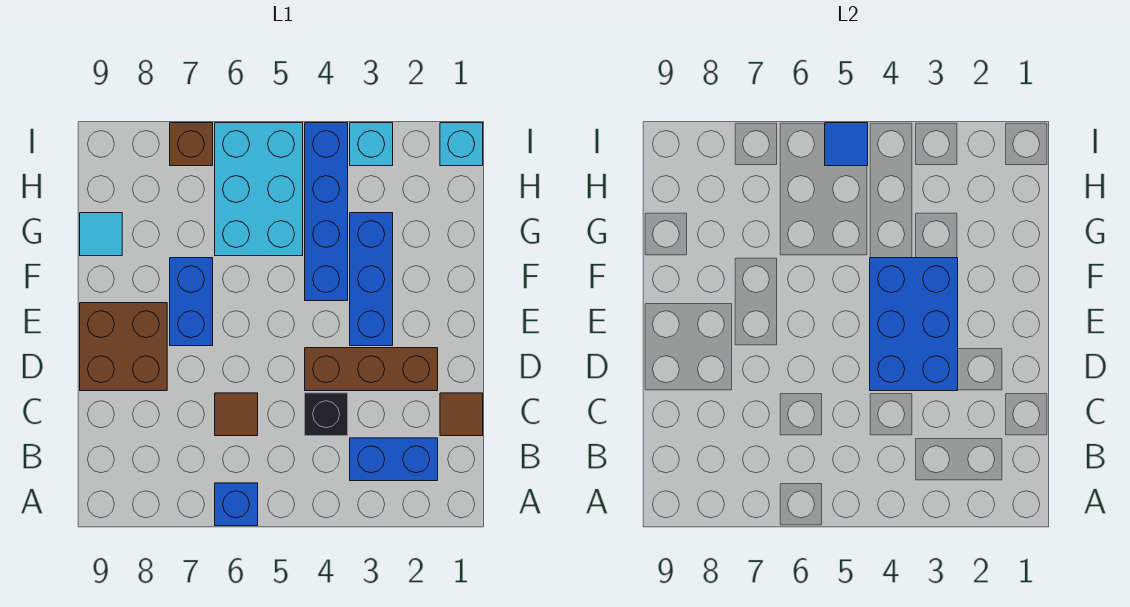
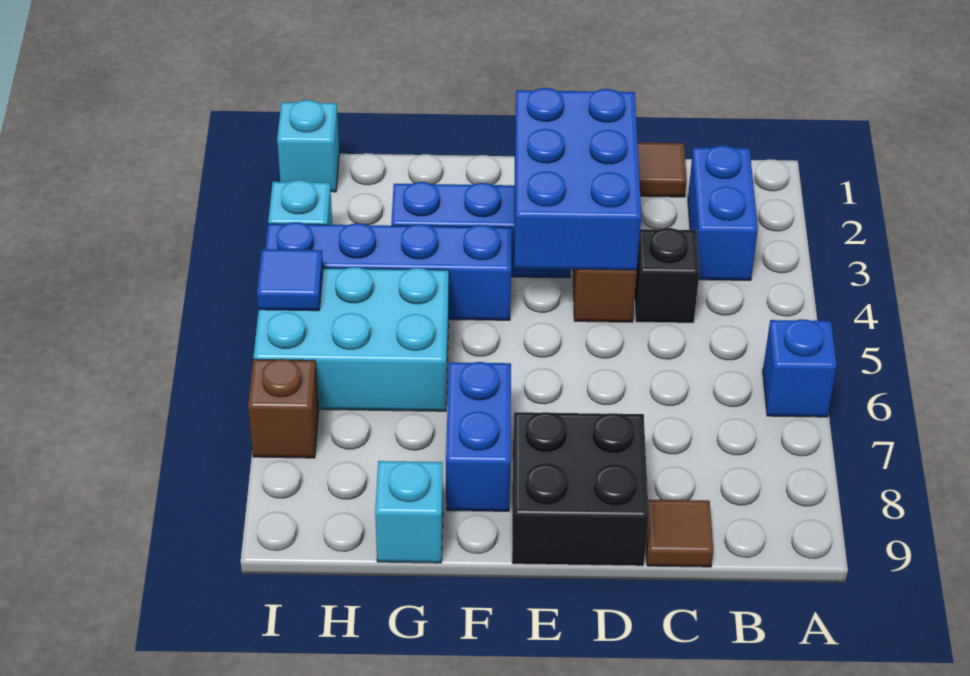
brown 1x1 tile [215,393,258,436] -> brown 1x1 tile moved to [646,500,713,567]
blue 2x3 brick [870,258,958,391] -> blue 2x3 brick turned to [514,88,641,270]
brown 2x2 brick [80,303,167,391] -> black 2x2 brick [512,412,649,566]
blue 1x2 brick [170,258,213,346] -> blue 1x2 brick turned to [446,362,511,511]
cyan 1x1 tile [80,213,122,256] -> cyan 1x1 brick [375,461,443,563]

